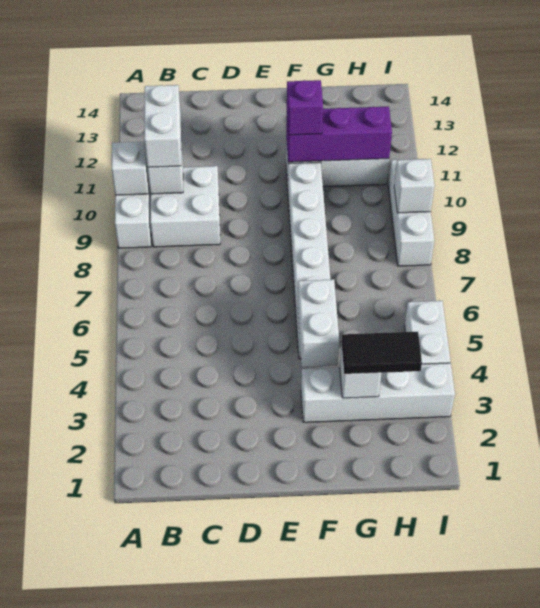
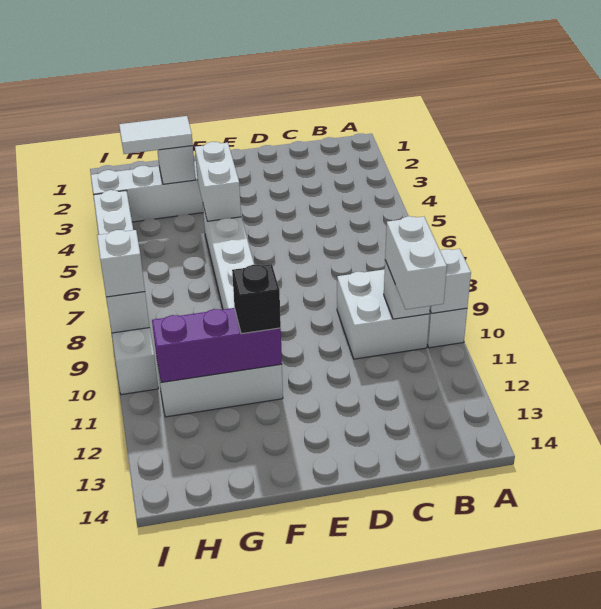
purple 1x1 brick [287,80,323,135] -> black 1x1 brick [232,264,281,334]
black 1x2 tile [341,332,422,374] -> white 1x2 tile [119,116,193,154]
none -> white 1x1 brick [97,230,145,297]

